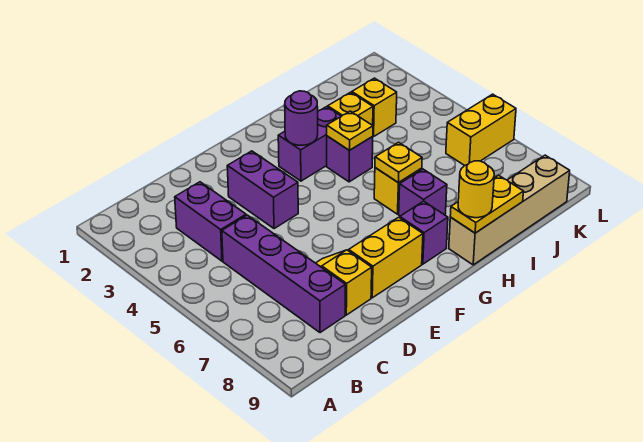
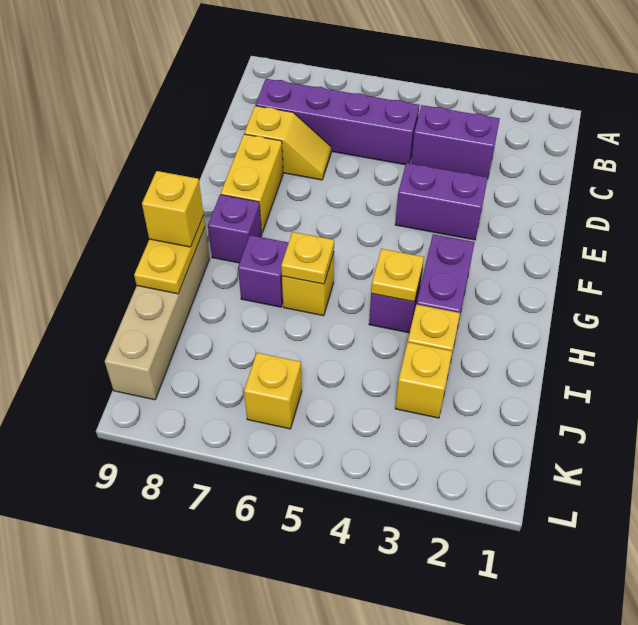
purple 1x1 round brick [285,91,318,145] -> none
yellow 1x1 round brick [458,161,494,218] -> yellow 1x1 brick [142,171,204,247]
yellow 1x2 brick [446,94,516,166] -> yellow 1x1 brick [244,353,302,429]

